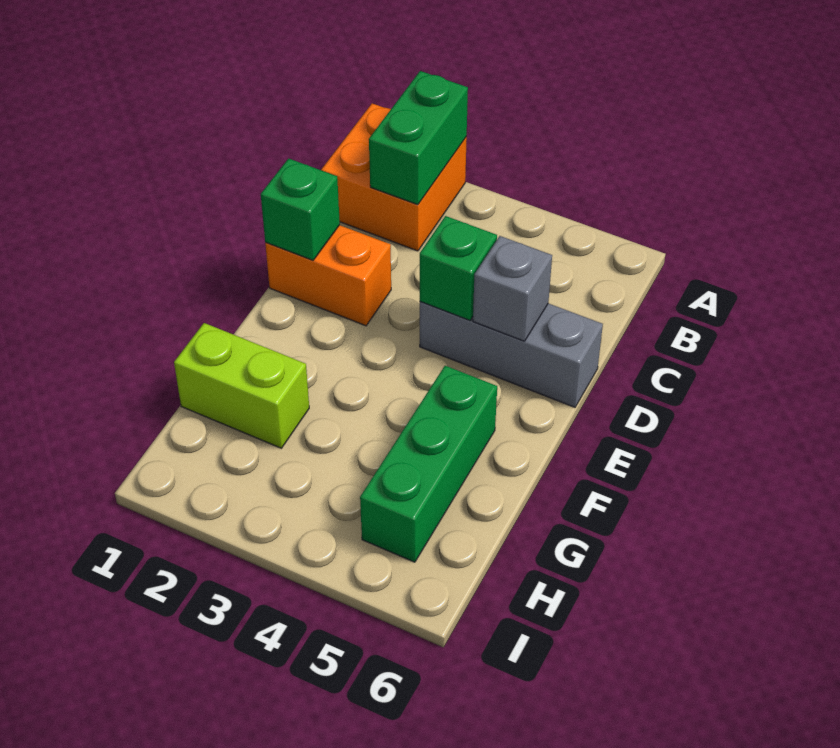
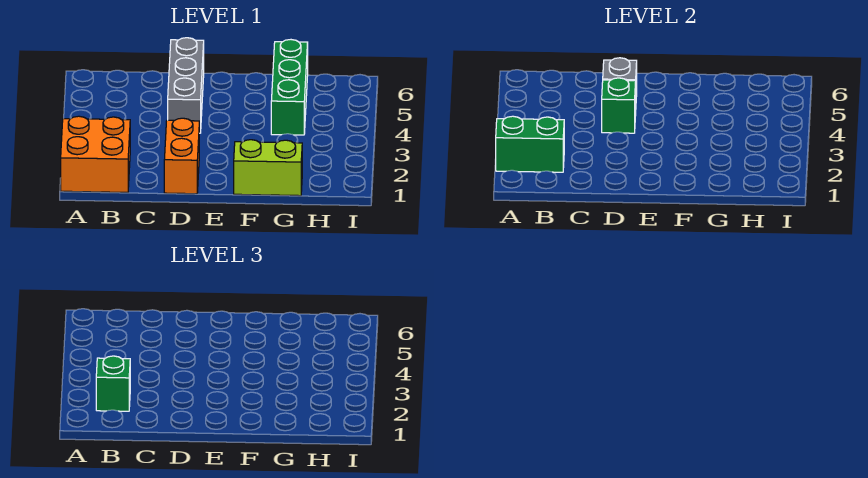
green 1x1 brick [261,159,340,260] -> green 1x1 brick moved to [96,356,130,411]
green 1x3 brick [360,366,497,562] -> green 1x3 brick turned to [271,40,308,135]
lime 1x2 brick [174,323,309,448] -> lime 1x2 brick turned to [234,140,302,196]

